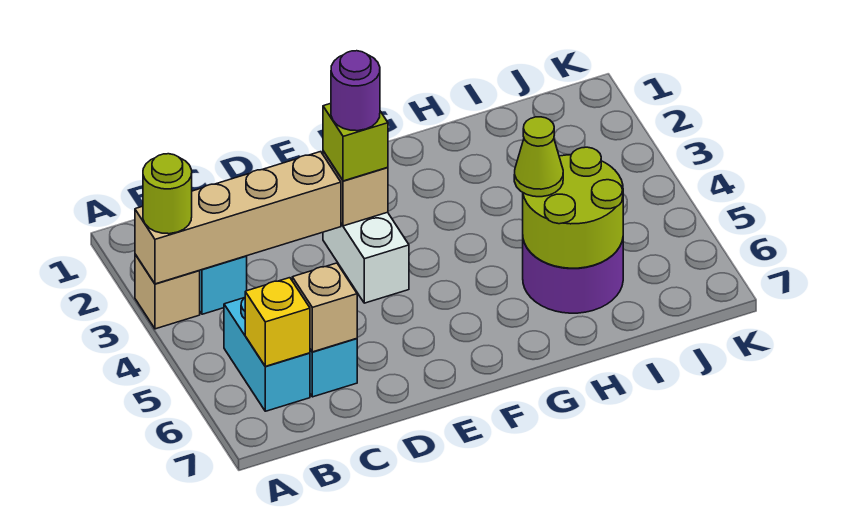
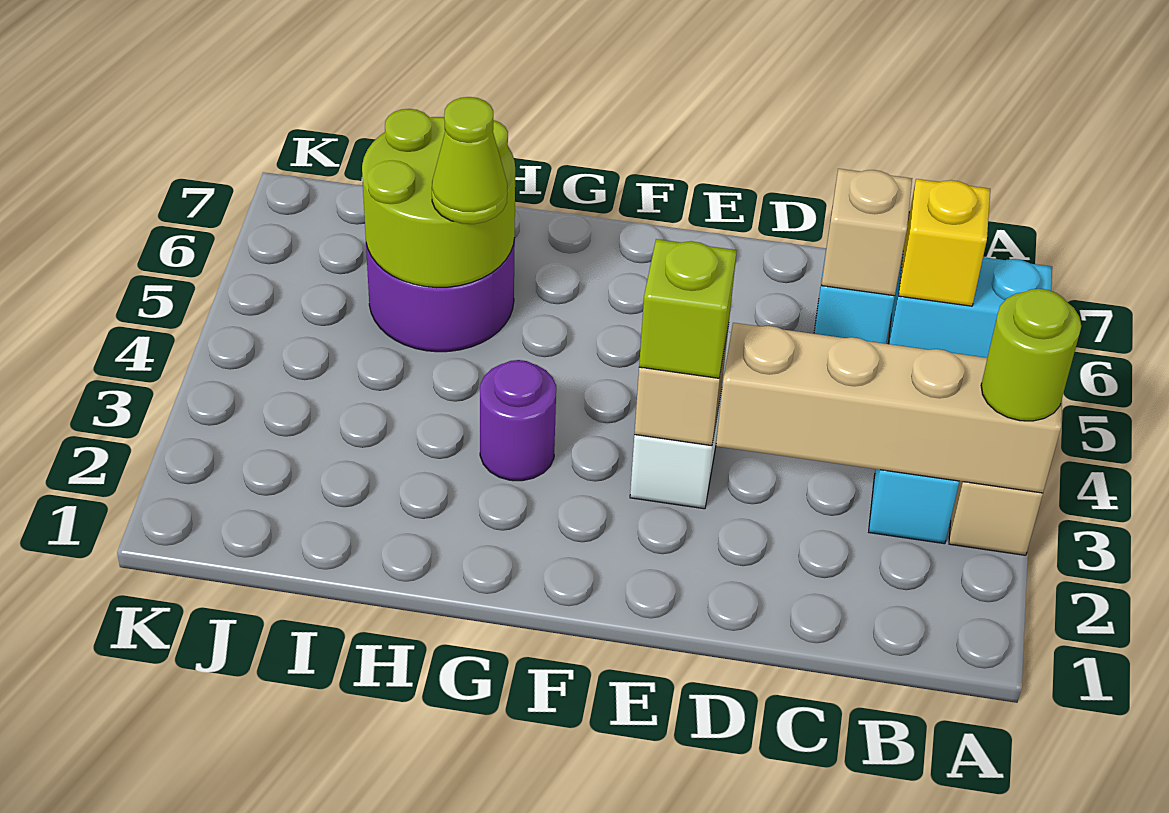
cyan 1x2 brick [224,298,310,411] -> cyan 1x2 brick turned to [888,254,1052,358]
purple 1x1 round brick [331,51,380,131] -> purple 1x1 round brick moved to [480,360,556,481]

